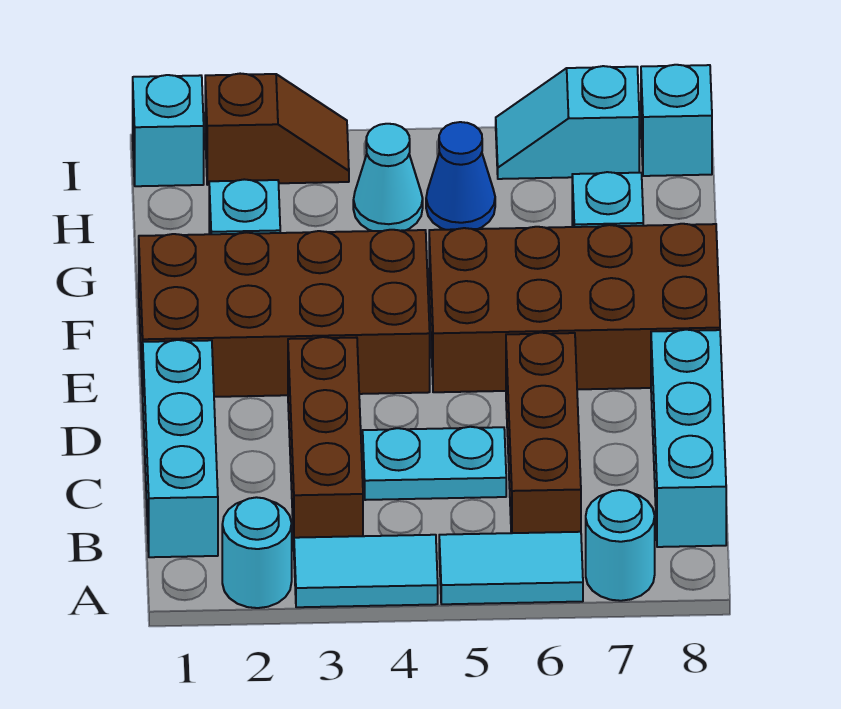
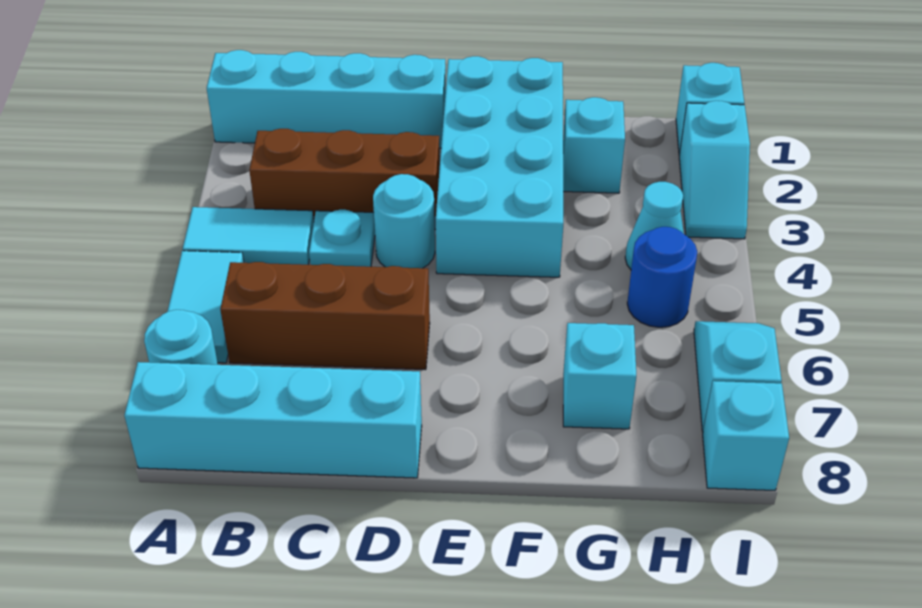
cyan 1x1 round brick [222,497,292,608] -> cyan 1x1 round brick moved to [373,174,435,268]
cyan 1x2 tile [294,535,438,607] -> cyan 1x2 tile turned to [183,207,314,265]
cyan 1x3 brick [143,340,218,557] -> cyan 1x4 brick [207,50,446,148]
cyan 1x3 brick [651,330,726,547] -> cyan 1x4 brick [124,362,422,478]
cyan 1x2 plate [363,427,506,500] -> cyan 1x1 plate [309,210,375,267]
brown 2x4 brick [139,230,430,397] -> cyan 2x4 brick [436,56,563,277]
brown 2x4 brick [429,224,720,392] -> none
blue 1x1 cone [426,122,495,230] -> blue 1x1 round brick [627,227,697,327]
brown 1x2 slope [205,74,349,185] -> cyan 1x2 slope [679,101,750,239]

